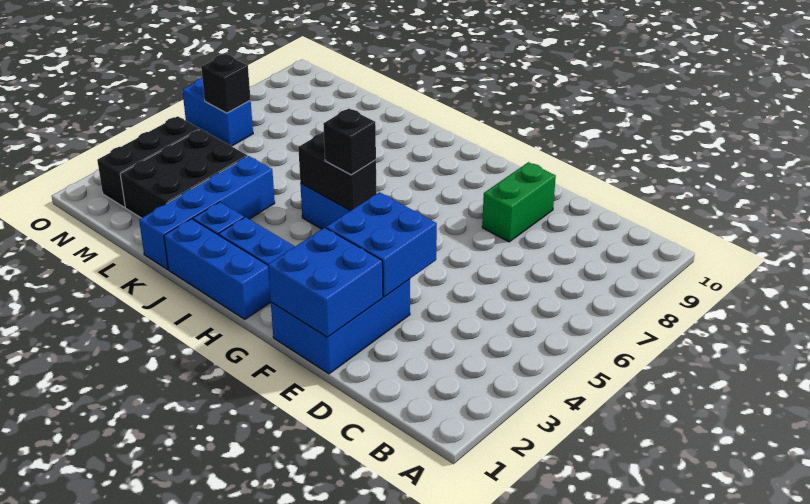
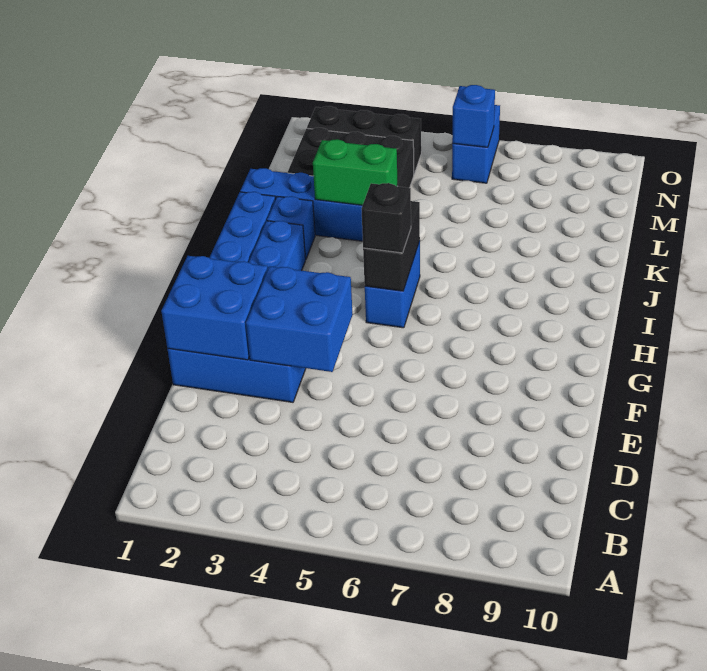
green 1x2 brick [482,162,556,242] -> green 1x2 brick moved to [313,139,397,205]
black 1x1 brick [201,54,251,113] -> blue 1x1 brick [452,85,495,147]

